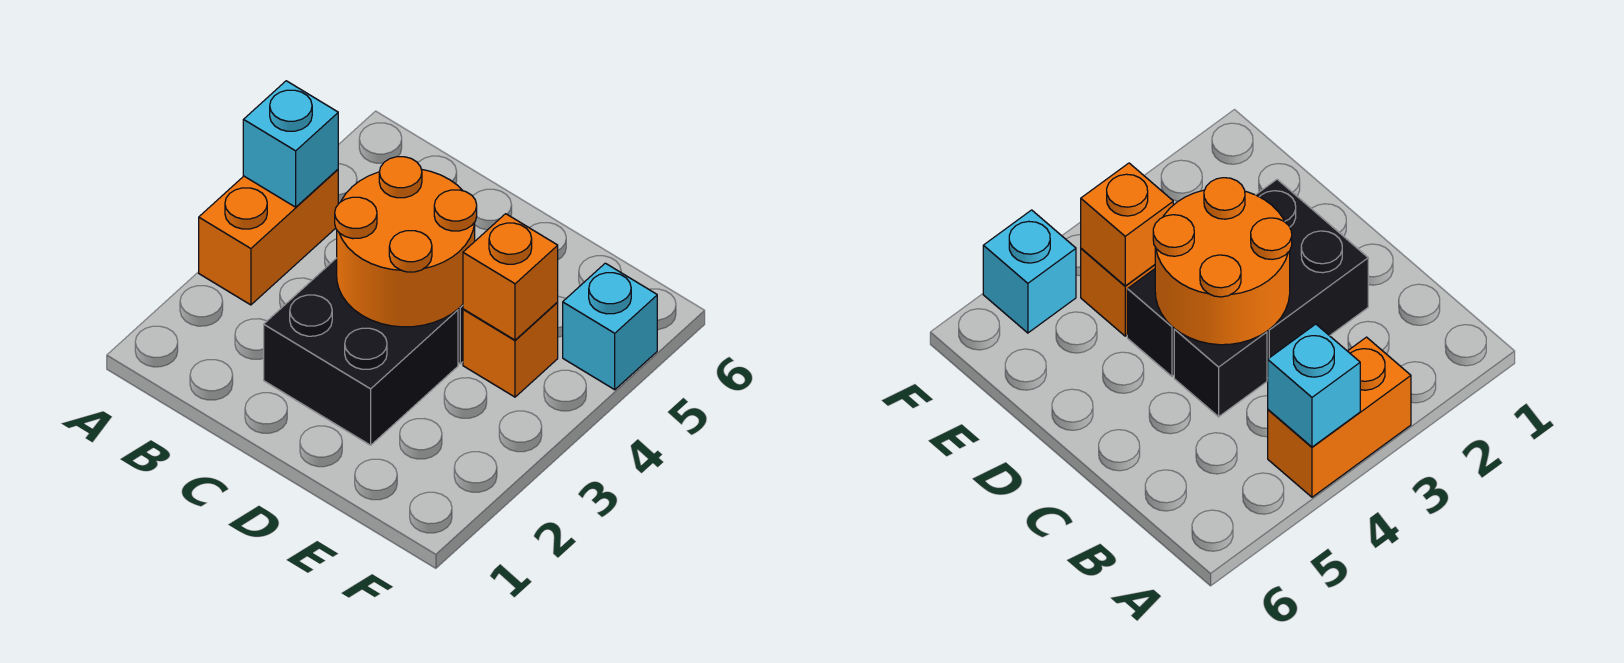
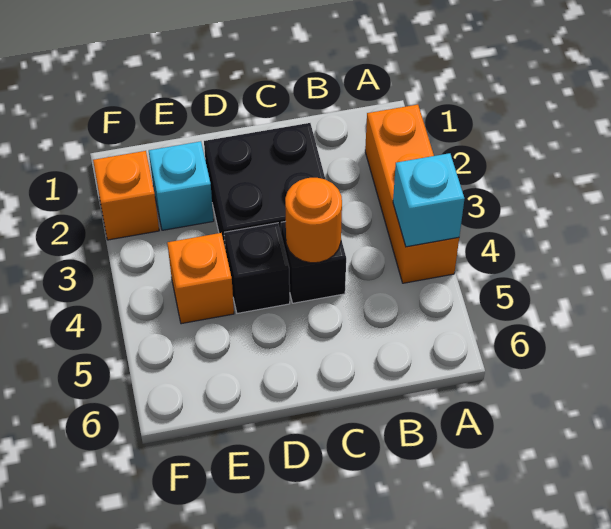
orange 1x2 brick [199,170,338,305] -> orange 1x3 brick [365,105,459,283]
orange 2x2 round brick [335,157,477,327] -> orange 1x1 round brick [285,178,342,263]
orange 1x1 brick [463,214,558,340] -> orange 1x1 brick moved to [93,151,159,240]
cyan 1x1 brick [563,263,657,390] -> cyan 1x1 brick moved to [149,141,214,230]

